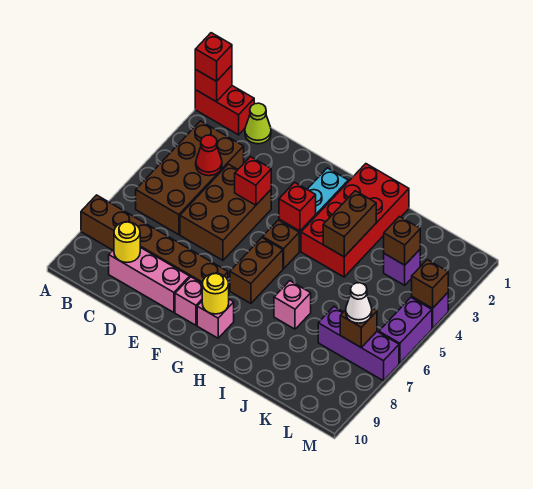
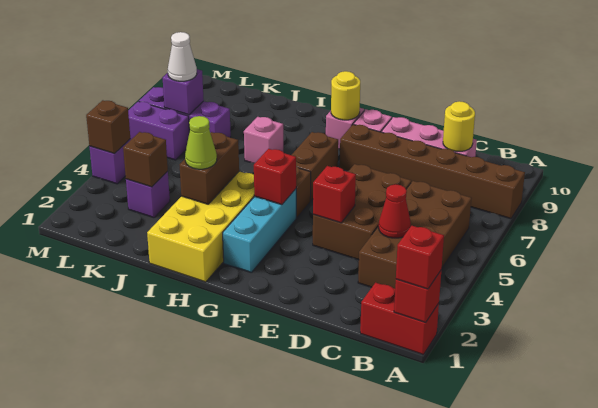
lime 1x1 cone [245,103,271,144] -> lime 1x1 cone moved to [185,116,217,169]
red 2x4 brick [301,164,409,277] -> yellow 2x4 brick [147,172,255,282]
brown 1x1 brick [340,308,377,348] -> purple 1x1 brick [163,69,204,115]
purple 1x2 brick [379,297,432,363] -> purple 1x2 brick turned to [128,102,189,160]

